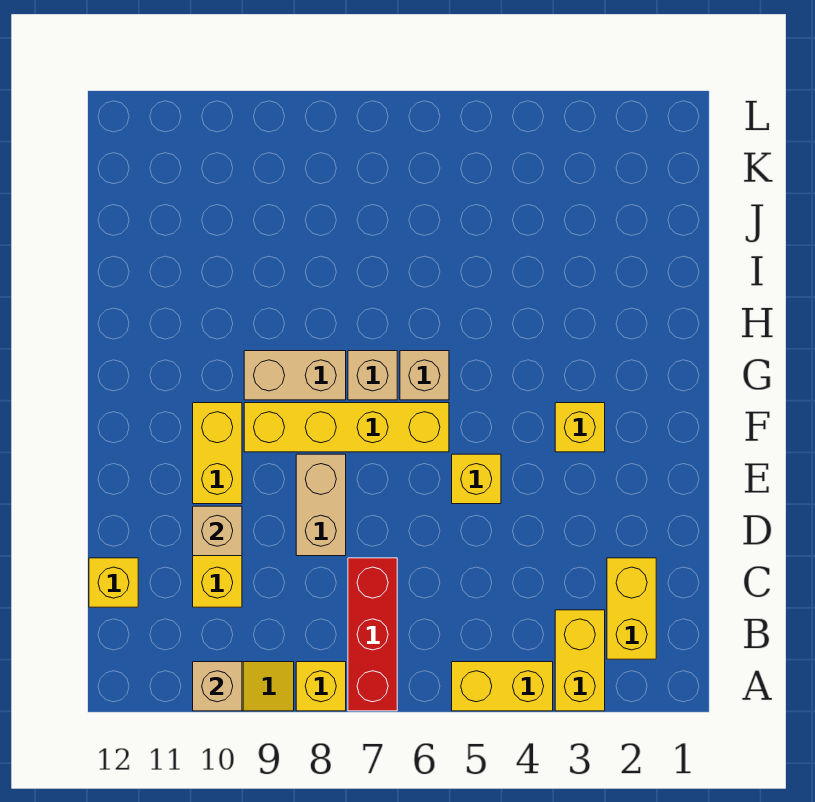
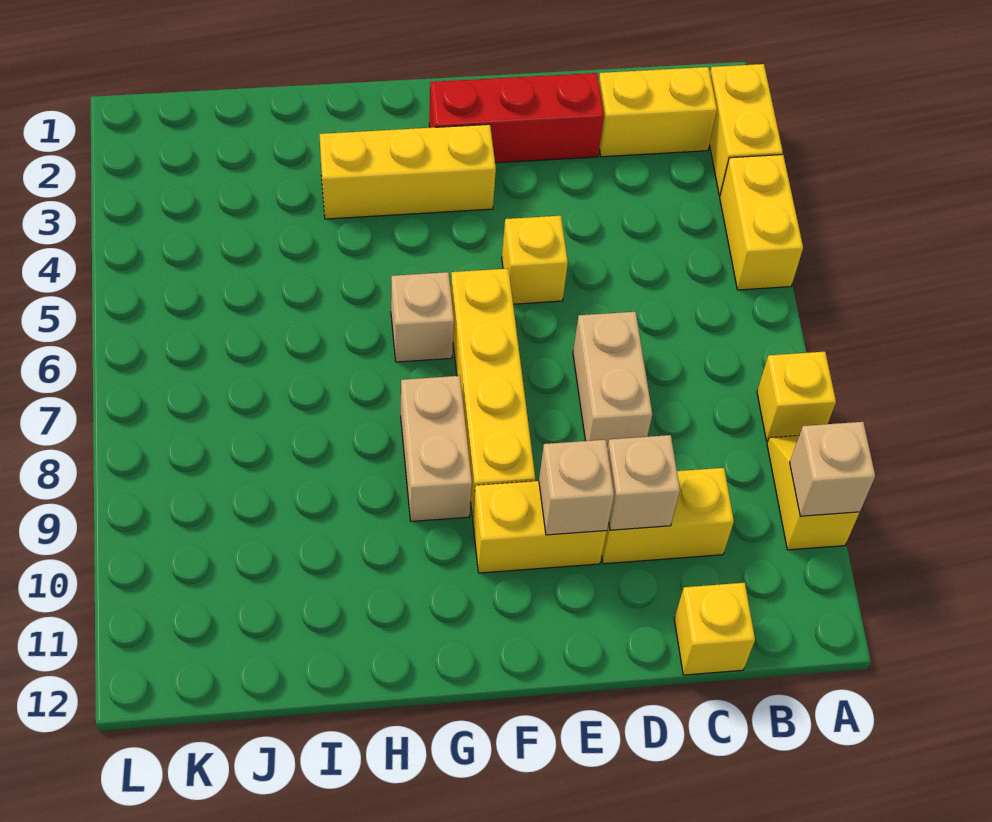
yellow 1x2 brick [555,610,605,711] -> yellow 1x2 brick turned to [709,64,783,196]
red 1x3 brick [348,558,397,711] -> red 1x3 brick moved to [429,73,604,163]
tan 1x2 brick [296,454,346,556] -> tan 1x2 brick turned to [573,312,652,448]
yellow 1x1 brick [555,403,605,452] -> yellow 1x3 brick [319,124,496,219]
tan 1x1 brick [348,351,397,400] -> tan 1x1 brick moved to [539,440,614,535]

